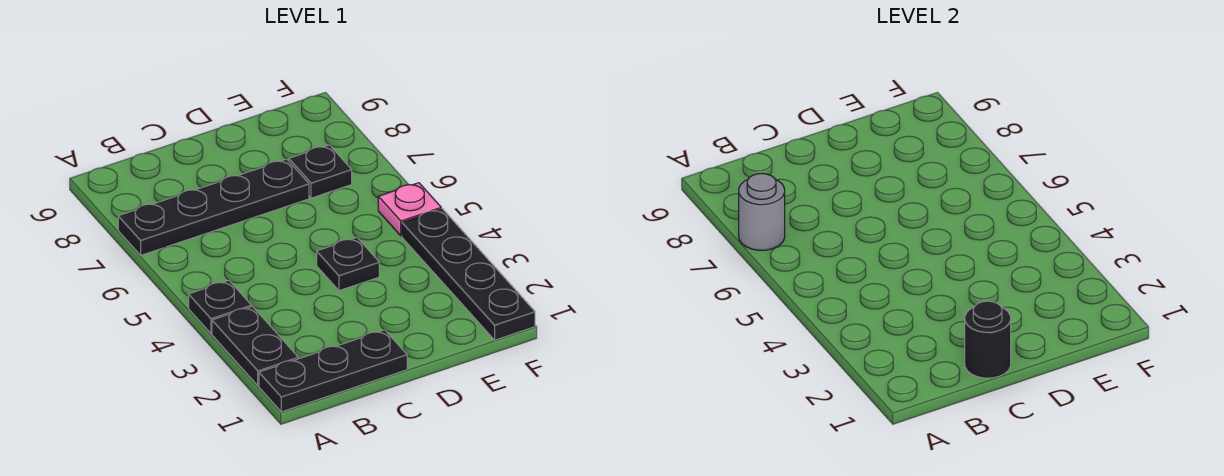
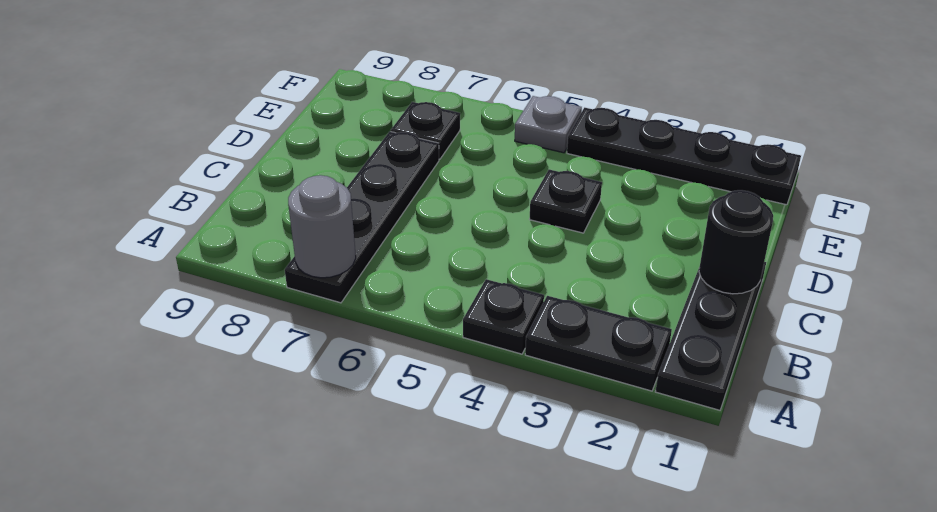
pink 1x1 plate [378,183,441,236] -> grey 1x1 plate [515,96,582,153]

